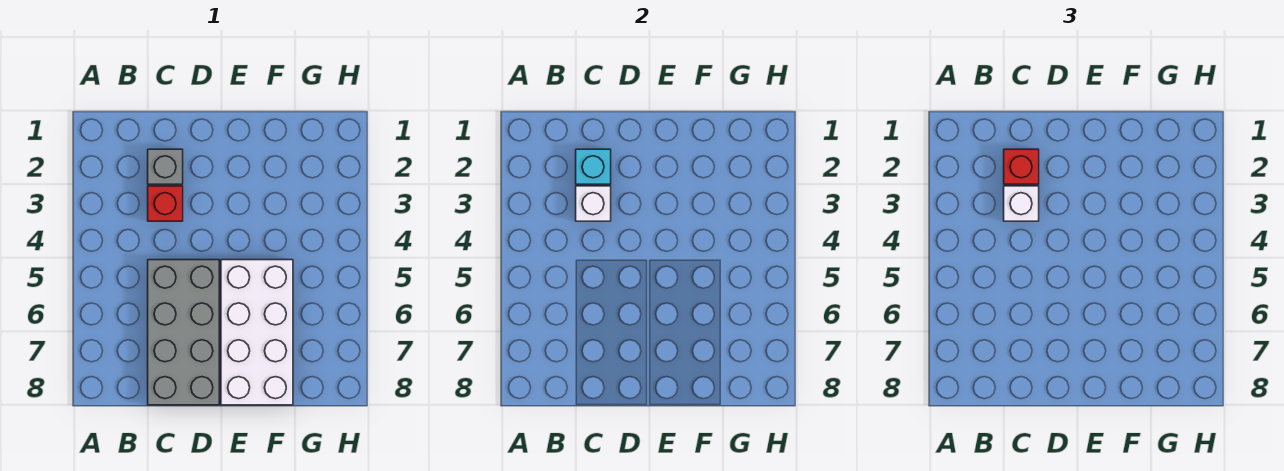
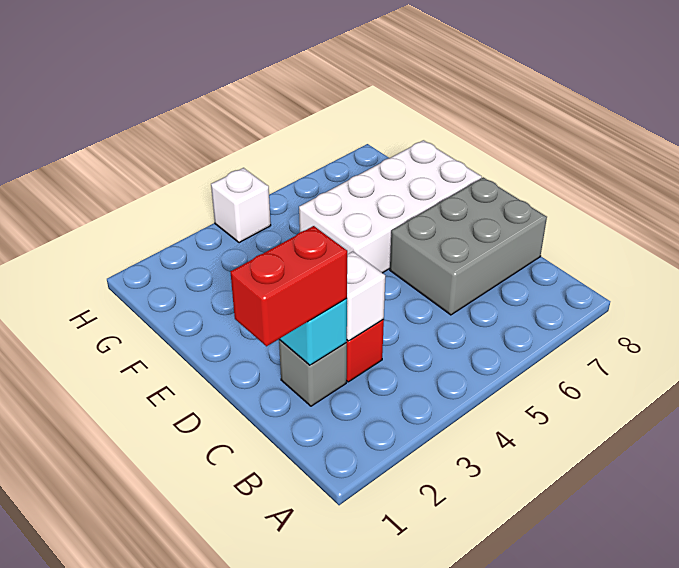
red 1x1 brick [1004,149,1039,184] -> red 1x2 brick [231,226,347,346]
white 1x1 brick [1004,186,1039,221] -> white 1x1 brick moved to [211,168,271,243]
grey 2x4 brick [148,260,219,405] -> grey 2x3 brick [390,177,547,315]

